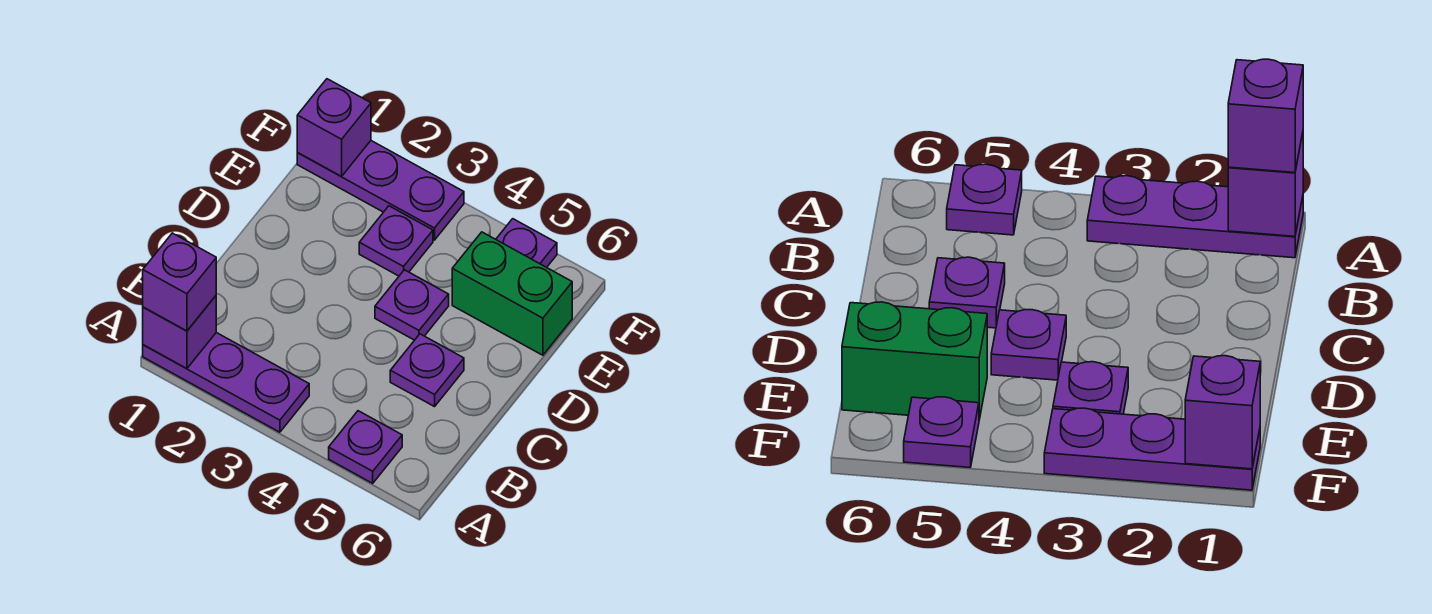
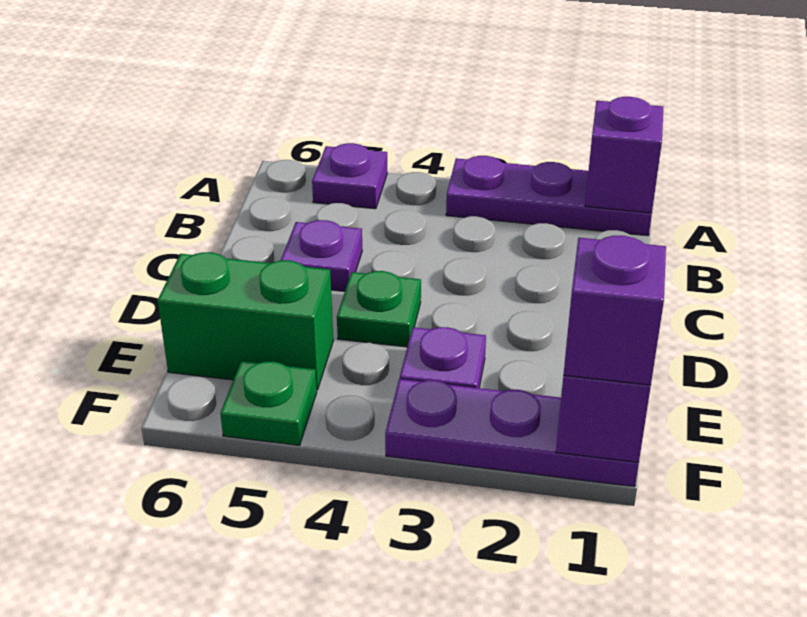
purple 1x1 brick [143,233,216,331] -> purple 1x1 brick moved to [564,236,666,385]
purple 1x1 plate [375,270,449,340] -> green 1x1 plate [337,271,421,347]
purple 1x1 plate [496,219,557,267] -> green 1x1 plate [220,361,317,446]

